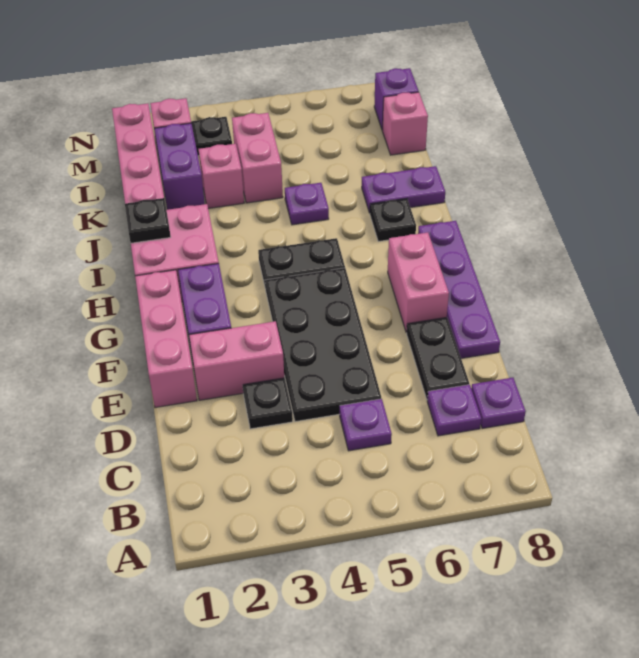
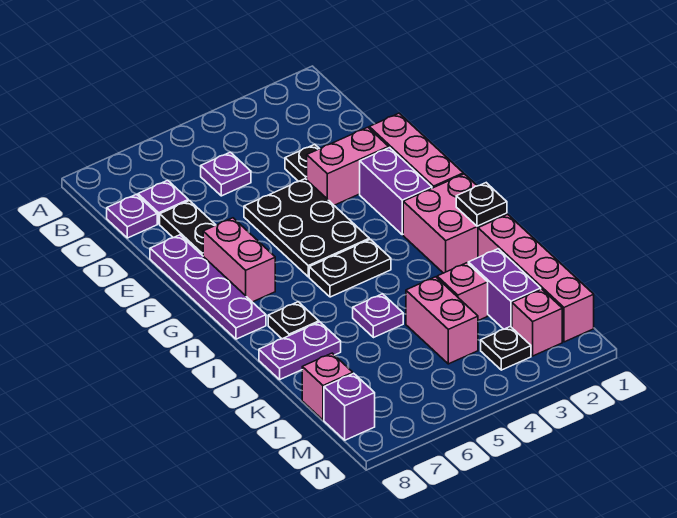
black 2x4 plate [265,268,381,422] -> black 2x3 plate [244,179,369,277]

